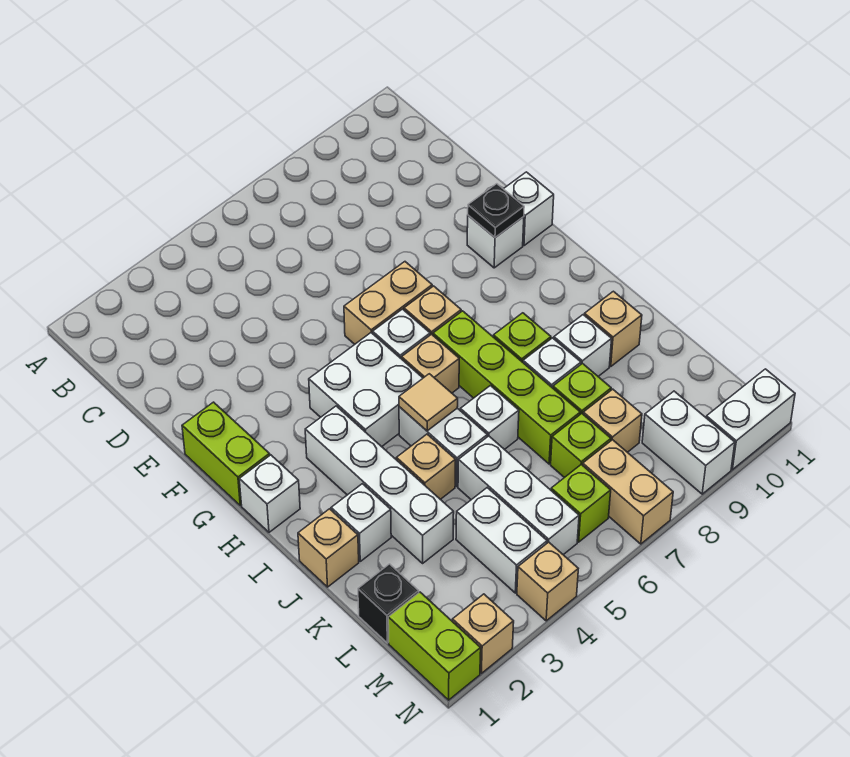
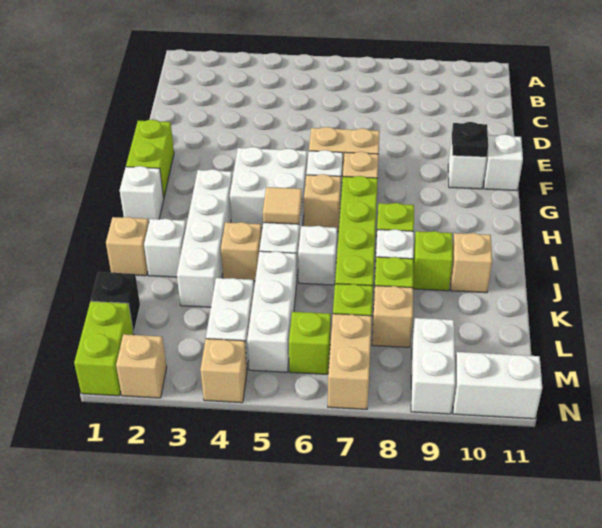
white 1x1 brick [554,315,612,376] -> lime 1x1 brick [413,231,453,291]

